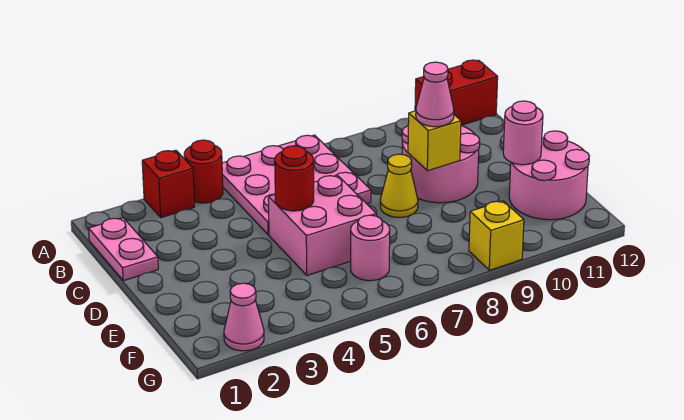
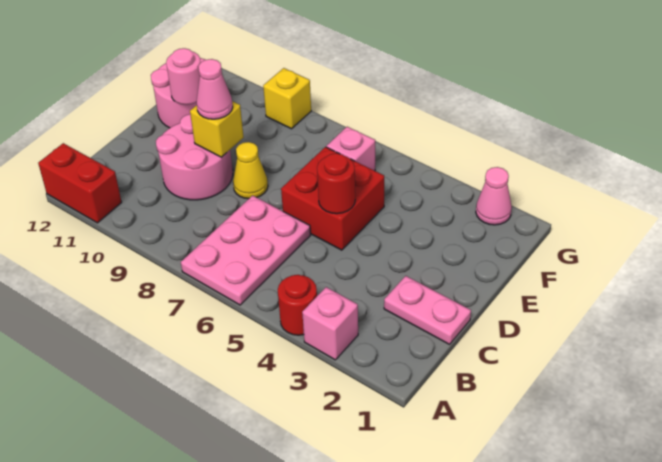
red 1x1 brick [142,150,194,218] -> pink 1x1 brick [302,287,358,360]
pink 3x3 plate [222,135,371,235] -> pink 2x3 plate [181,196,311,305]
pink 1x2 plate [89,218,158,281] -> pink 1x2 plate turned to [384,276,471,344]
pink 2x2 brick [268,175,376,275] -> red 2x2 brick [281,147,384,250]
pink 1x1 round brick [351,215,390,281] -> pink 1x1 brick [326,127,375,171]

